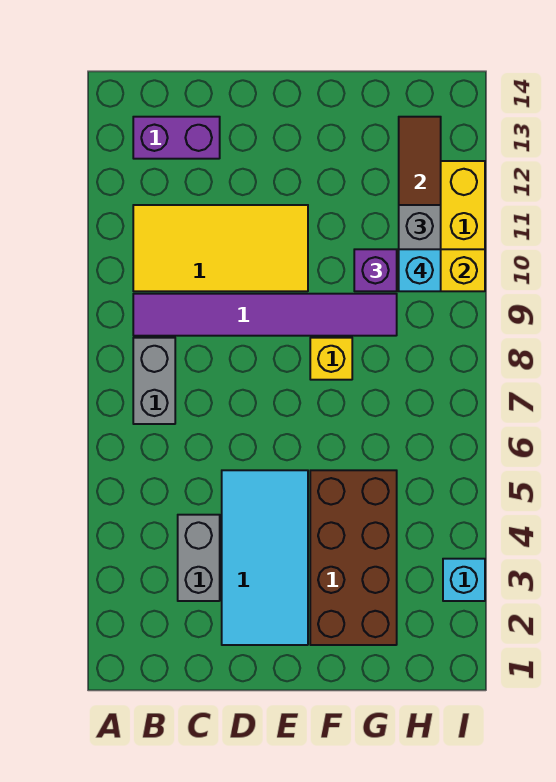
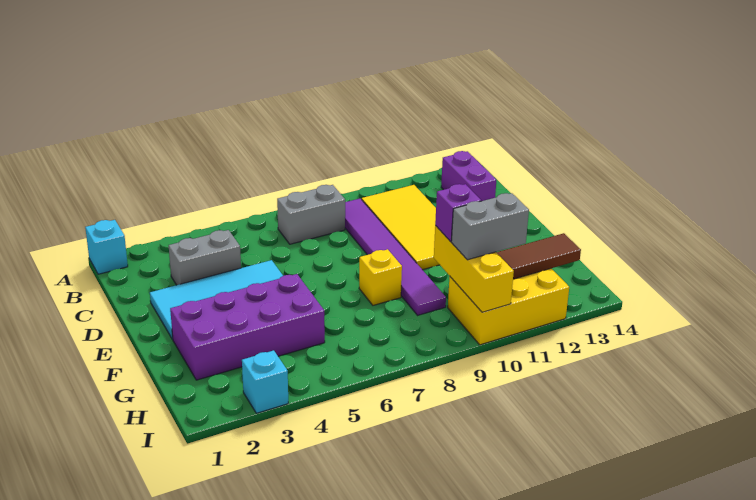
brown 2x4 brick [310,470,397,645] -> purple 2x4 brick [170,274,325,380]
cyan 1x1 brick [399,249,441,291] -> cyan 1x1 brick moved to [85,220,128,274]

